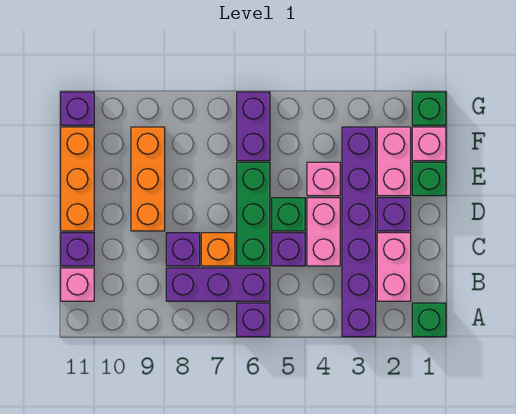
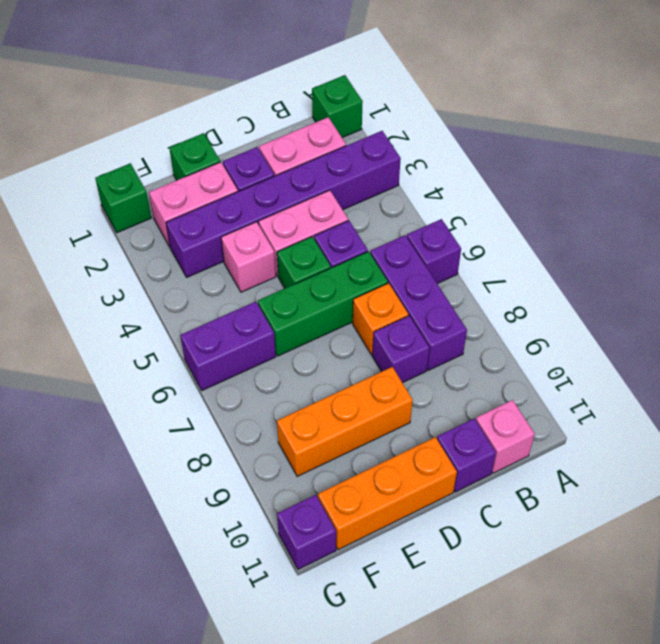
pink 1x1 brick [412,127,446,161] -> none

